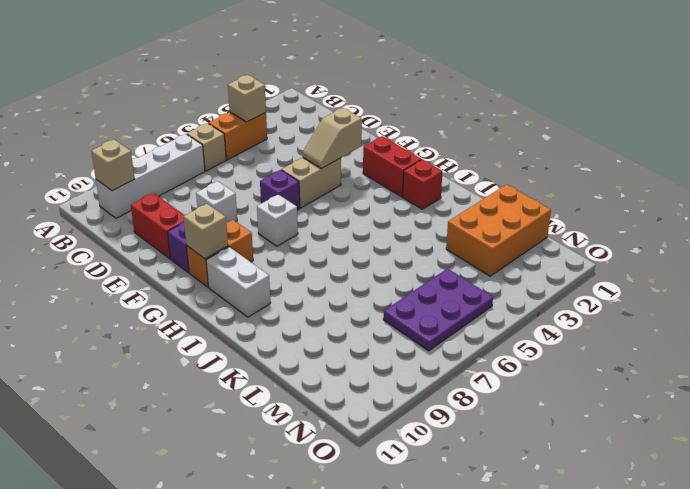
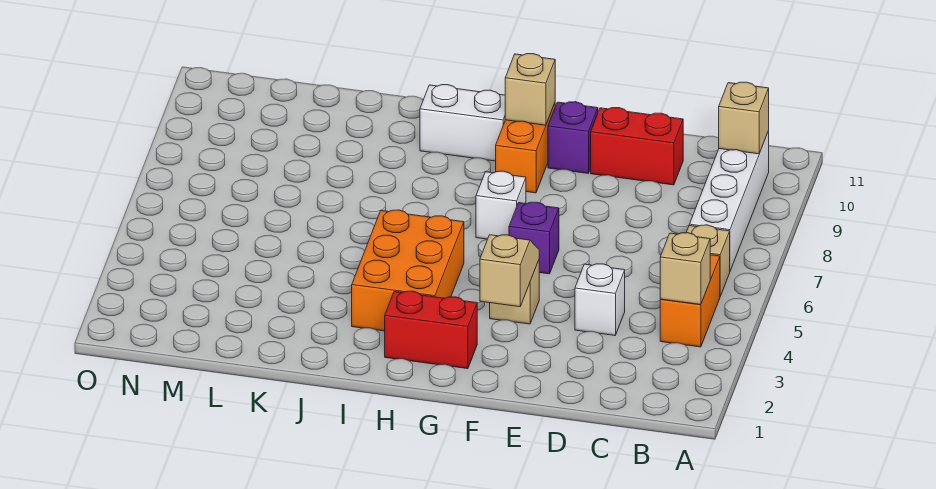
white 1x1 brick [196,181,237,223] -> white 1x1 brick moved to [575,264,625,335]
tan 1x2 brick [282,158,341,208] -> tan 1x1 brick [490,260,539,324]
red 1x1 brick [403,159,442,209] -> none
orange 2x3 brick [446,184,551,276] -> orange 2x3 brick moved to [352,210,464,331]
purple 2x3 plate [383,268,493,351] -> none

